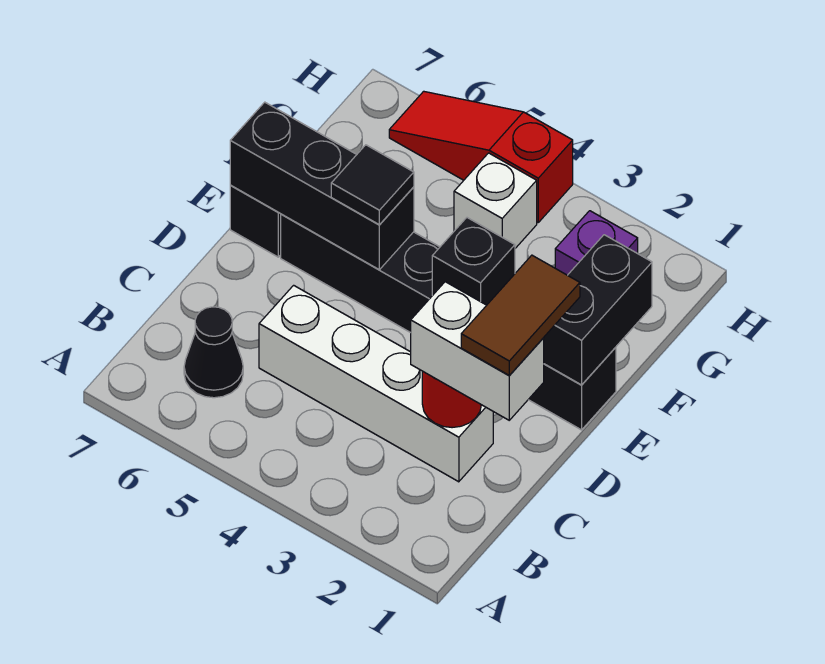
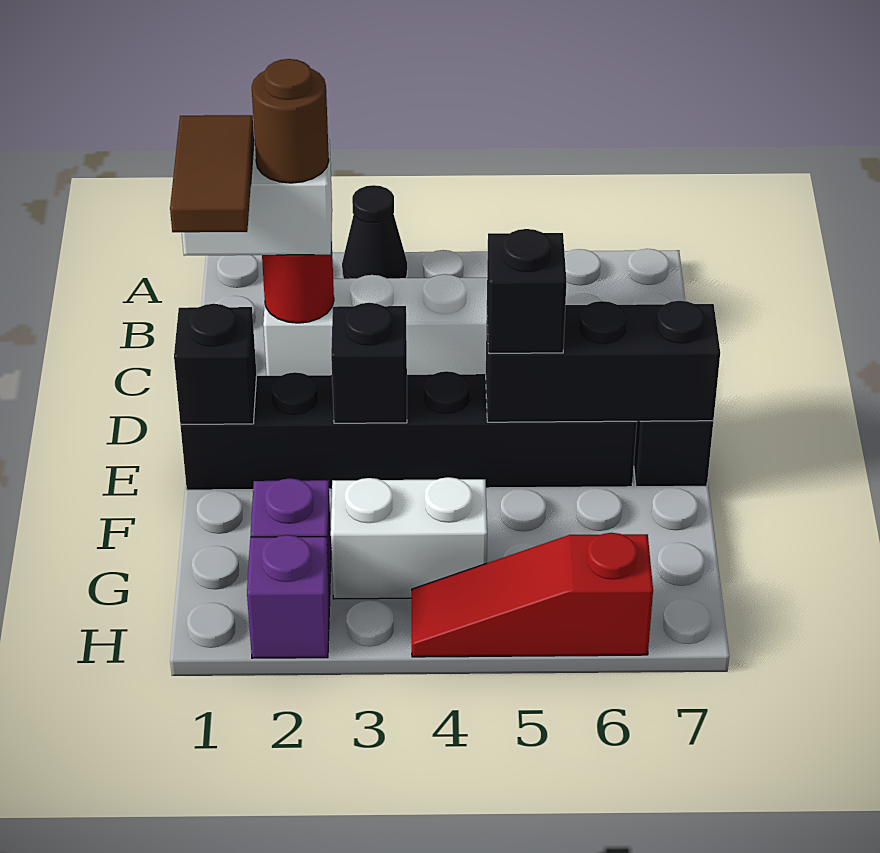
black 1x1 cone [184,307,243,398] -> black 1x1 cone moved to [342,185,407,279]
none -> brown 1x1 round brick [252,59,329,183]
black 1x2 brick [544,235,652,385] -> black 1x1 brick [174,304,257,424]
black 1x1 tile [331,145,414,225] -> black 1x1 brick [487,229,566,353]
white 1x1 brick [454,153,537,248] -> white 1x2 brick [331,477,487,599]
none -> purple 1x1 brick [247,535,330,658]
red 1x3 slope [389,91,573,222] -> red 1x3 slope turned to [412,533,653,657]

